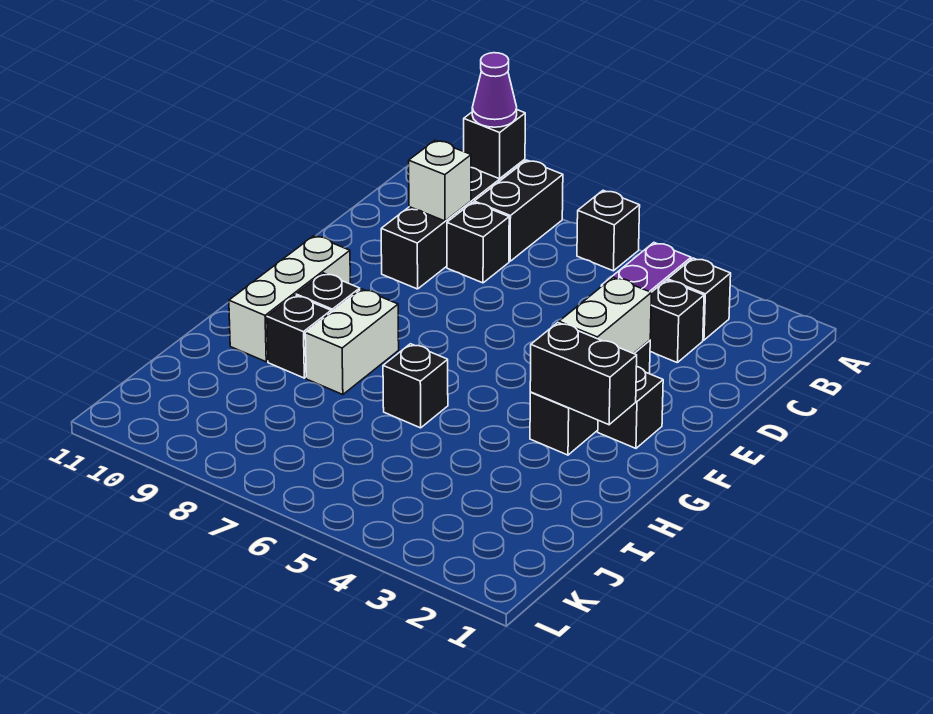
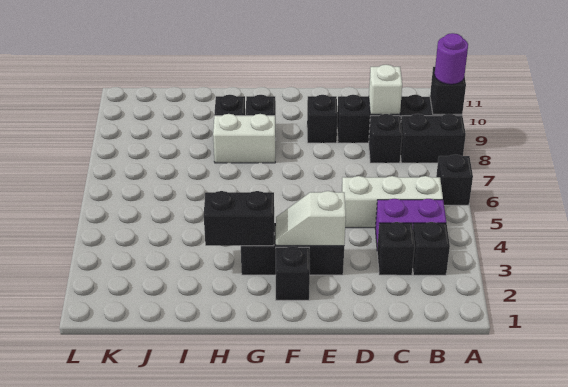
purple 1x1 cone [472,53,517,127] -> purple 1x1 round brick [434,33,468,84]
white 1x2 brick [559,277,651,354] -> white 1x2 slope [276,191,346,246]
white 1x3 brick [229,236,350,362] -> white 1x3 brick moved to [342,176,443,228]
black 1x2 brick [530,323,637,425] -> black 1x2 brick turned to [204,191,274,246]
black 1x1 brick [383,344,448,428] -> black 1x1 brick moved to [307,95,338,143]

